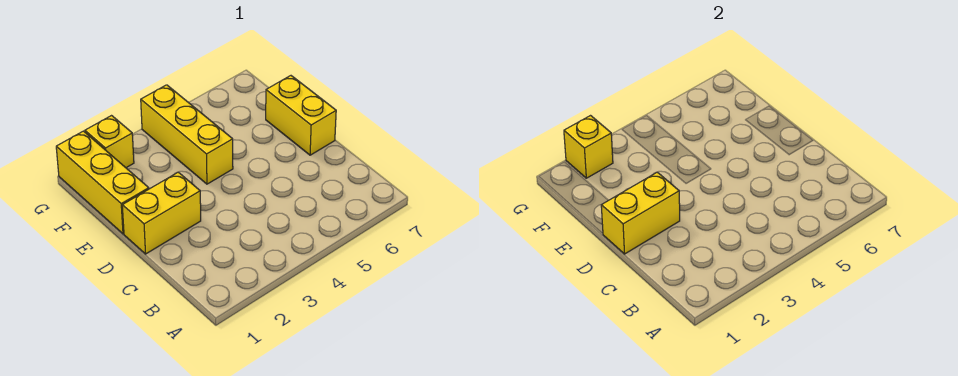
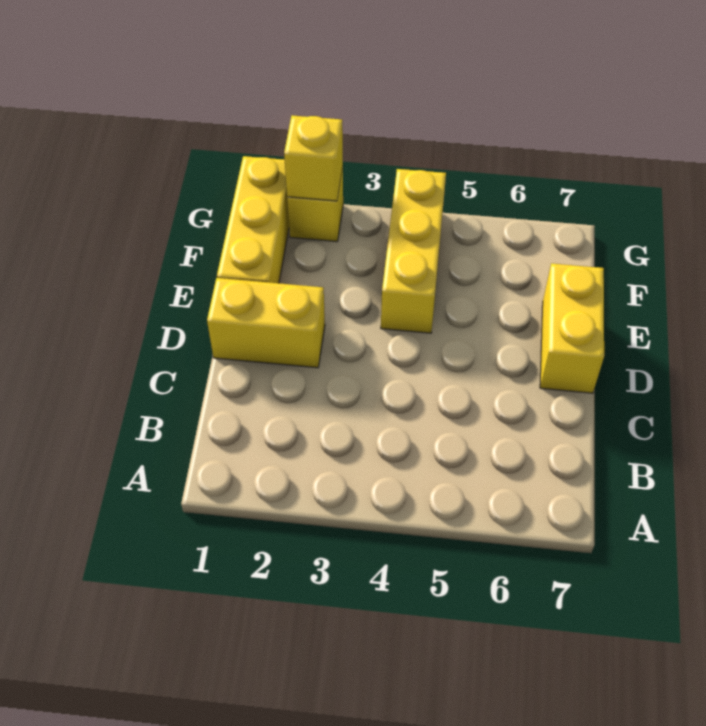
yellow 1x2 brick [601,172,680,254] -> none

